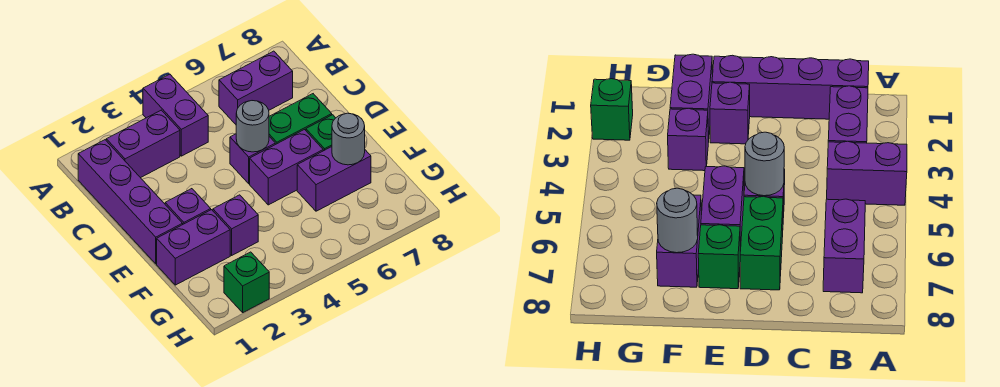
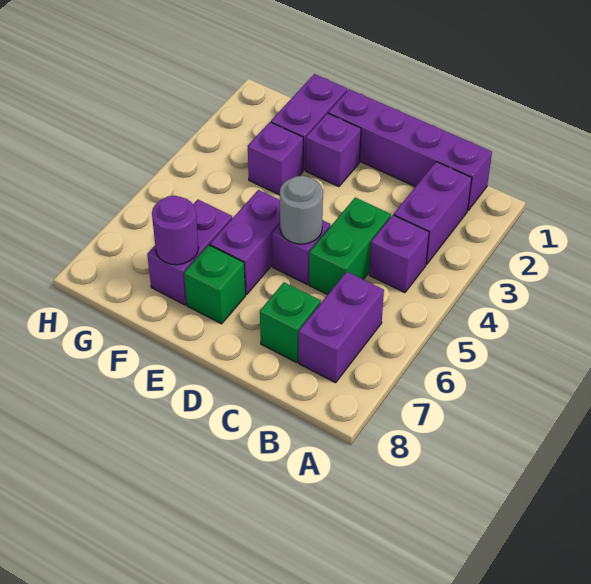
purple 1x2 brick [143,74,208,156] -> purple 1x1 brick [369,215,429,293]
green 1x2 brick [269,94,332,144] -> green 1x2 brick moved to [309,198,391,295]
grey 1x1 round brick [332,113,365,165] -> purple 1x1 round brick [152,196,199,265]
green 1x1 brick [224,252,269,312] -> green 1x1 brick moved to [260,282,321,363]

